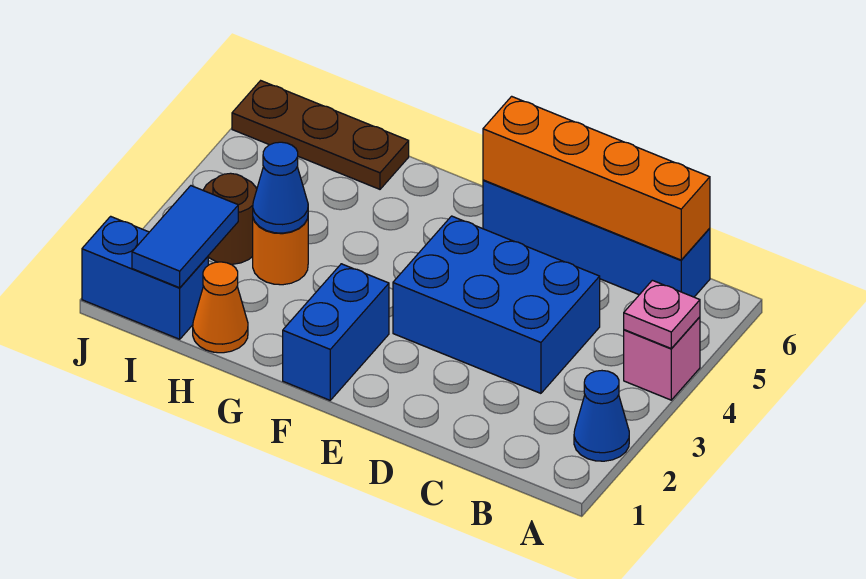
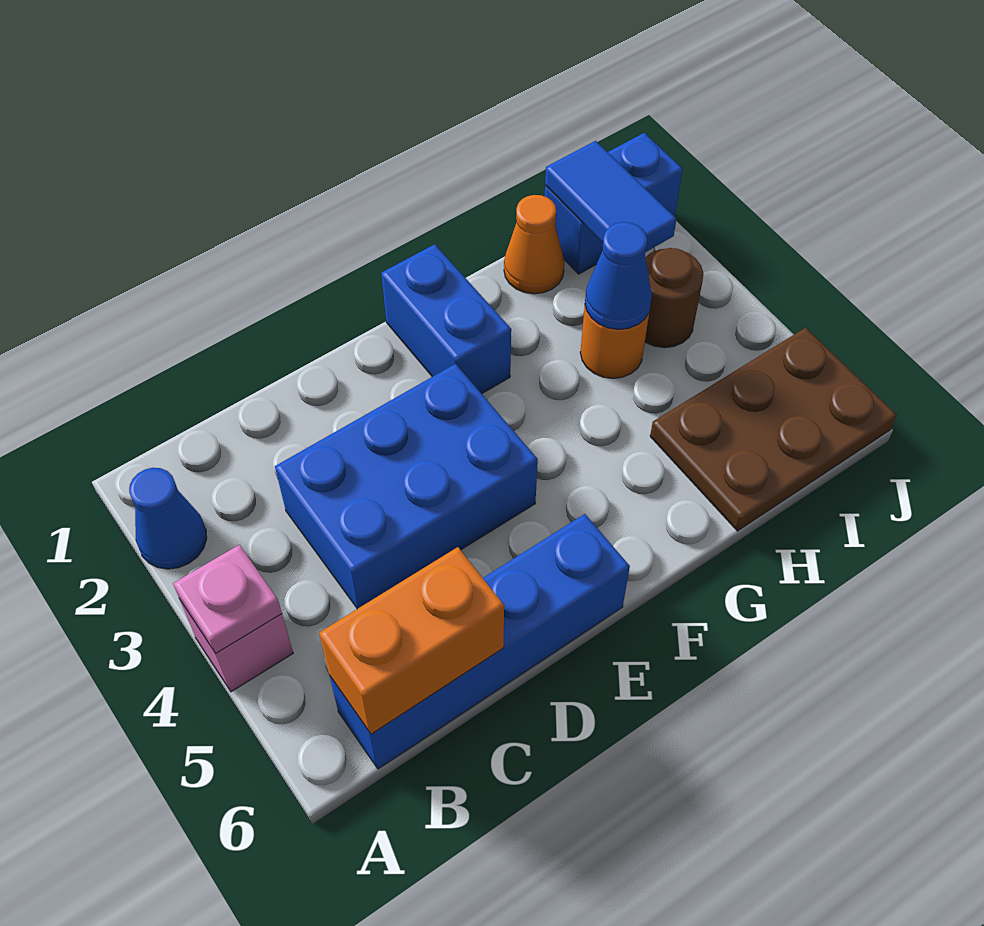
orange 1x4 brick [483,96,710,260] -> orange 1x2 brick [319,547,504,734]
brown 1x3 plate [232,81,409,189] -> brown 2x3 plate [650,328,897,531]

